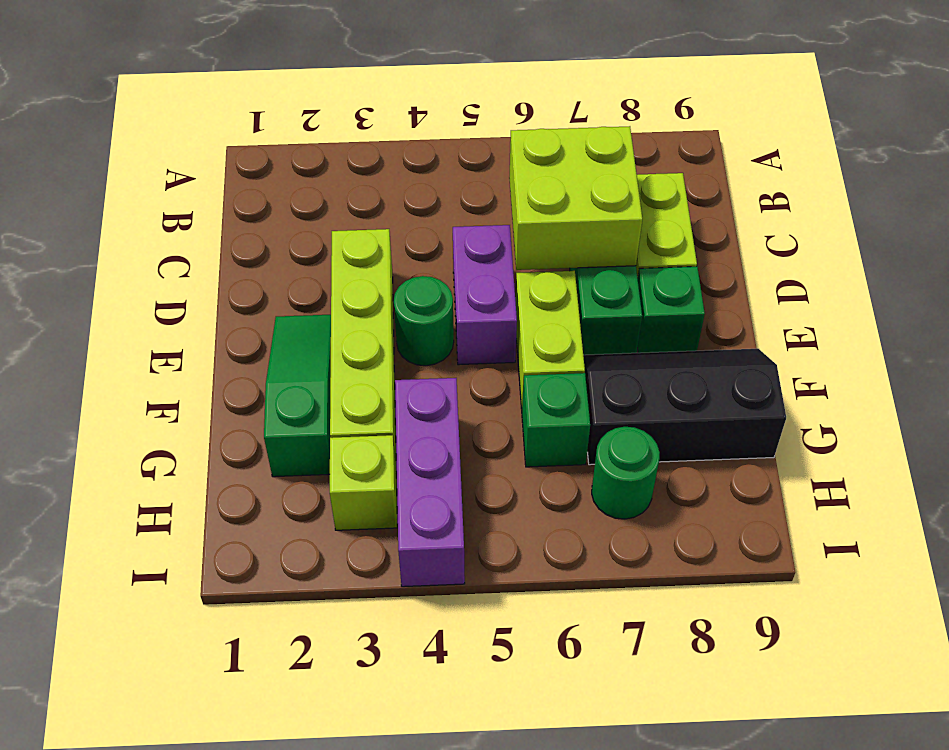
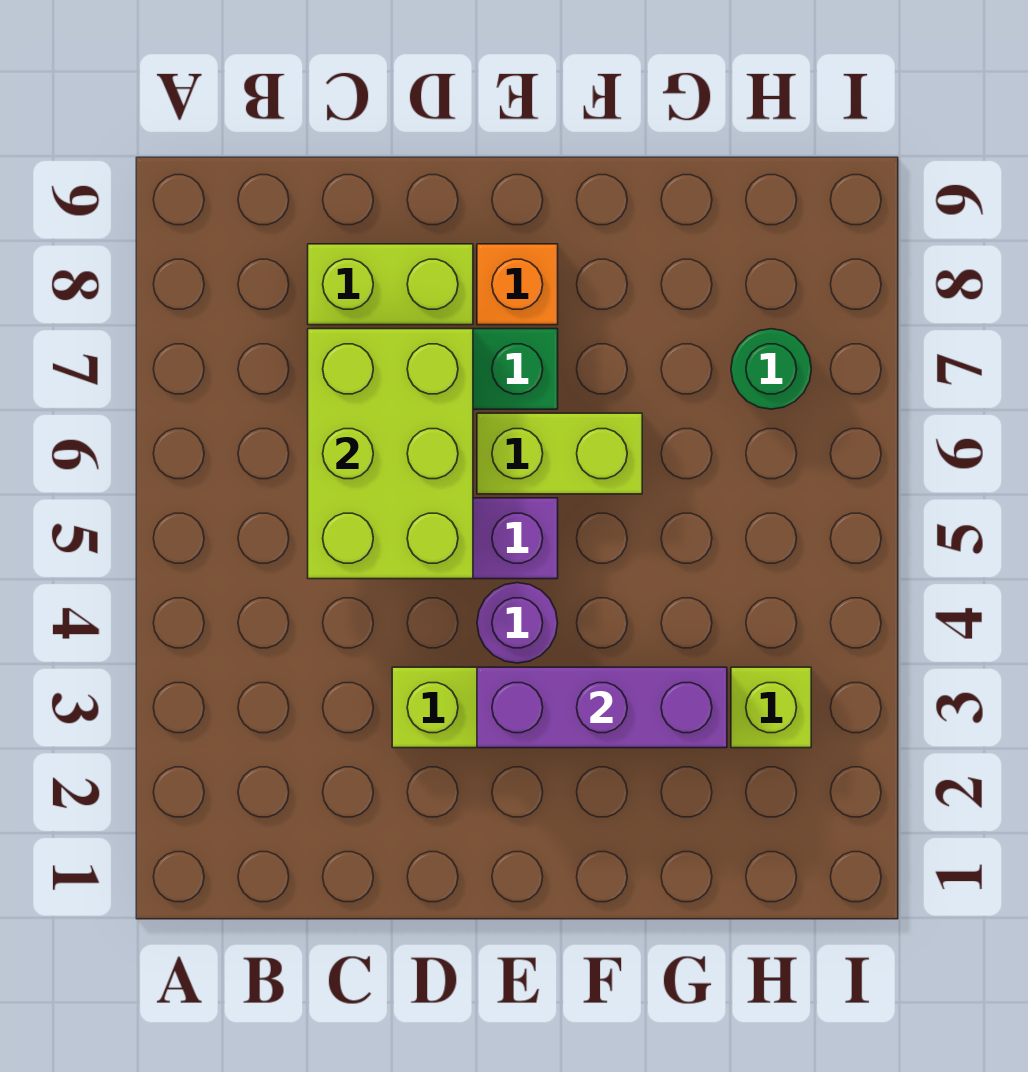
lime 2x2 brick [509,126,642,270] -> lime 2x3 brick [308,329,473,579]
green 1x3 slope [264,315,331,477] -> none
green 1x1 round brick [394,276,454,366] -> purple 1x1 round brick [477,583,558,663]
green 1x1 brick [637,266,705,353] -> orange 1x1 brick [477,244,558,325]
black 2x3 slope [583,349,786,465] -> none
purple 1x3 brick [395,378,465,587] -> purple 1x3 brick moved to [477,667,727,748]
green 1x1 brick [522,373,590,467] -> none

